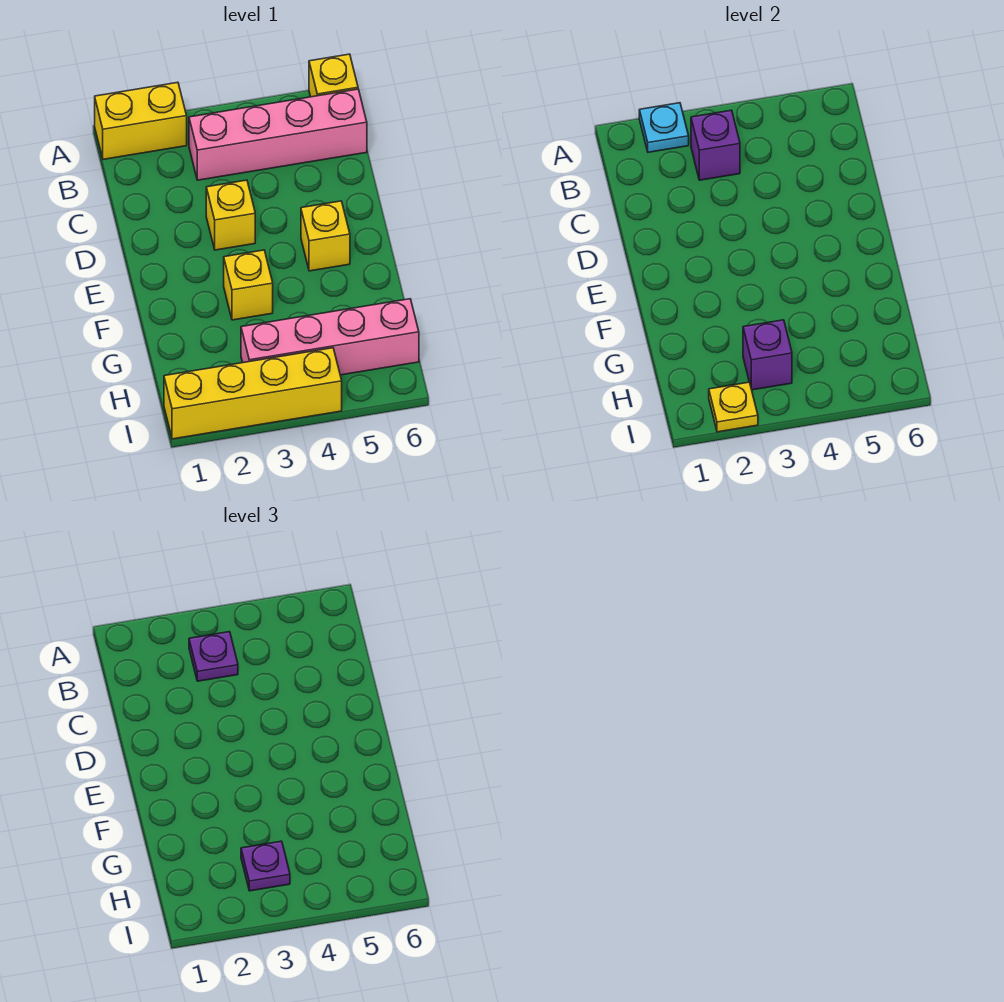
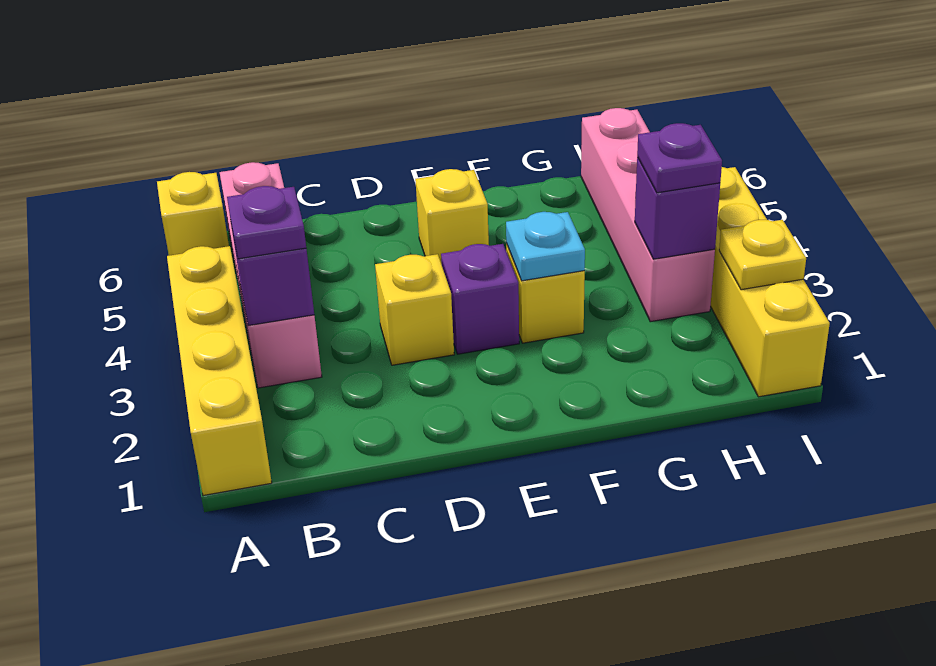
yellow 1x2 brick [95,82,187,159] -> yellow 1x4 brick [167,246,272,496]
cyan 1x1 plate [639,103,689,152] -> cyan 1x1 plate moved to [506,212,585,281]
none -> purple 1x1 brick [441,244,519,354]

